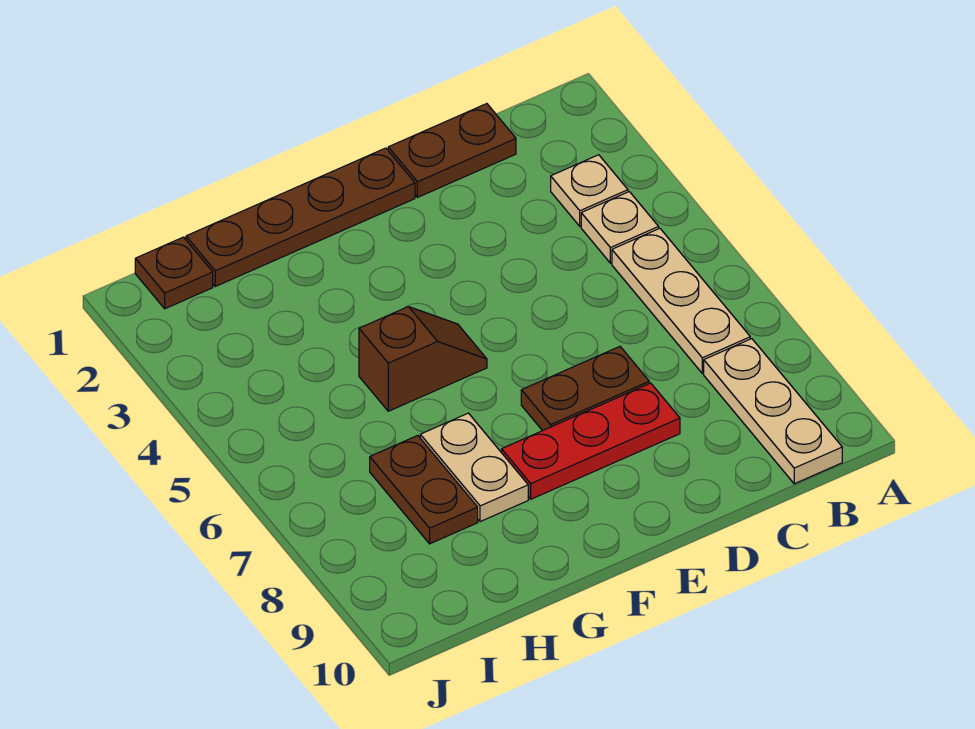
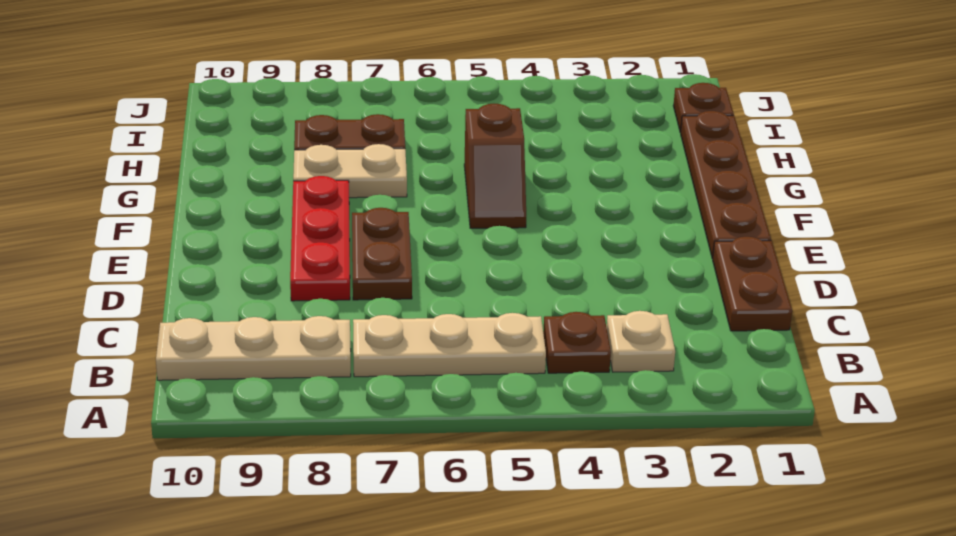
tan 1x1 plate [581,192,659,263] -> brown 1x1 plate [543,312,611,373]

